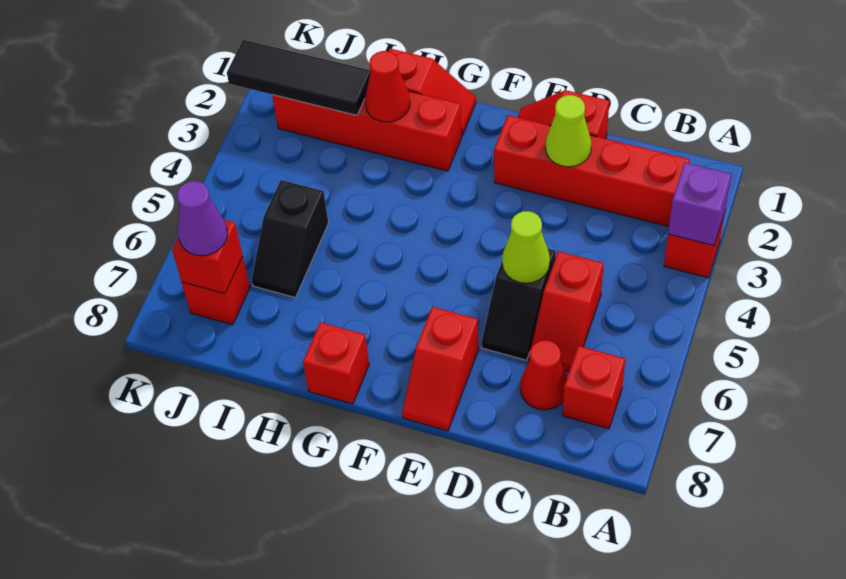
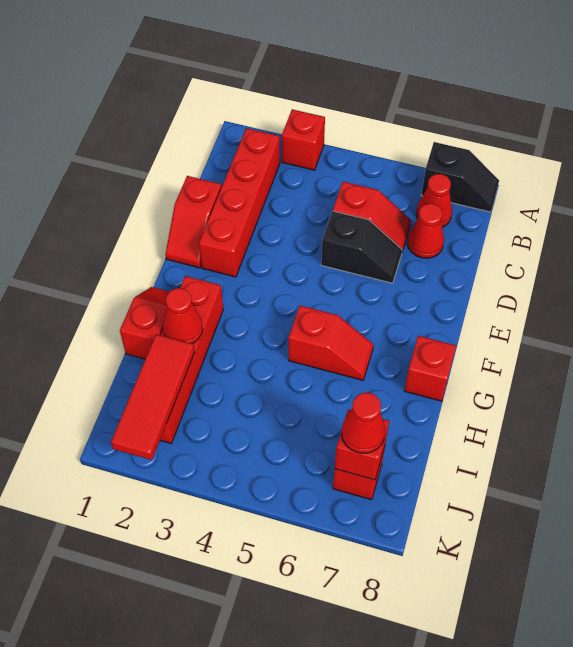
purple 1x1 brick [668,163,731,246] -> none
red 1x1 brick [563,346,625,429] -> red 1x1 cone [416,174,452,227]
lime 1x1 cone [545,95,592,167] -> none
lime 1x1 cone [502,211,550,283] -> none
red 1x2 slope [402,307,479,431] -> red 1x2 slope moved to [288,306,374,380]
black 1x3 tile [227,40,371,115] -> red 1x3 tile [111,334,195,460]
black 1x2 slope [252,180,328,298] -> black 1x2 slope moved to [421,142,499,212]
purple 1x1 cone [177,181,228,256] -> red 1x1 cone [342,393,385,453]

